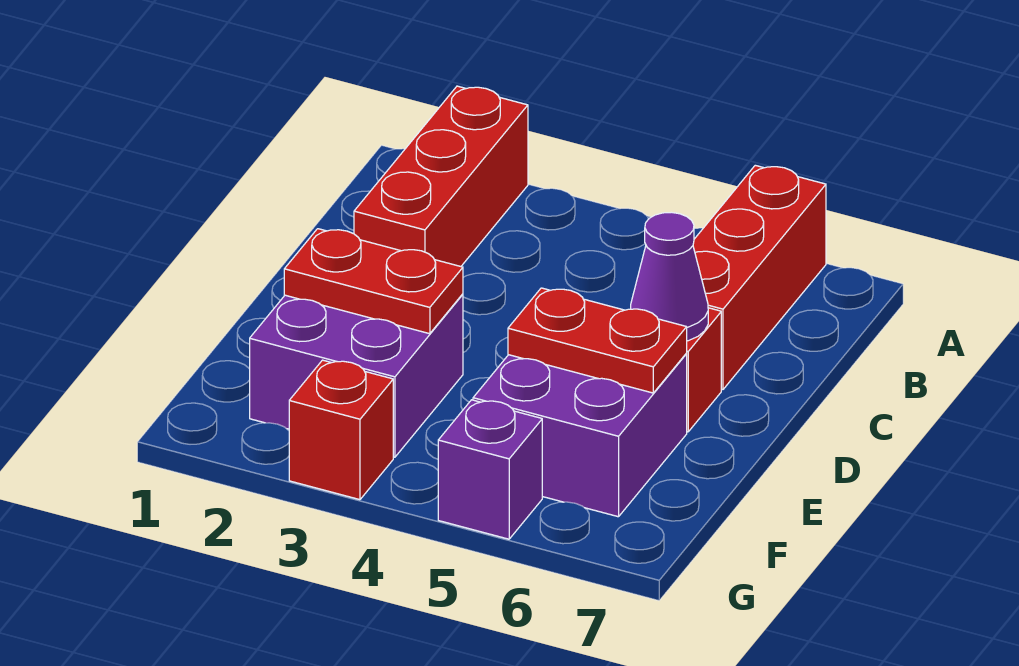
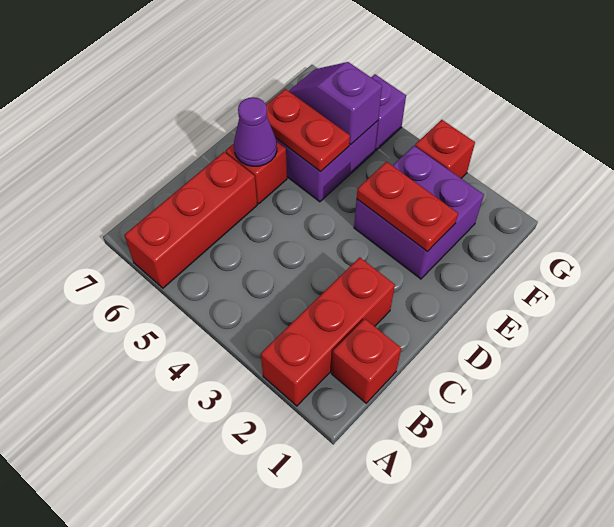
none -> red 1x1 brick [331,319,401,403]
none -> purple 1x2 slope [289,62,382,144]

